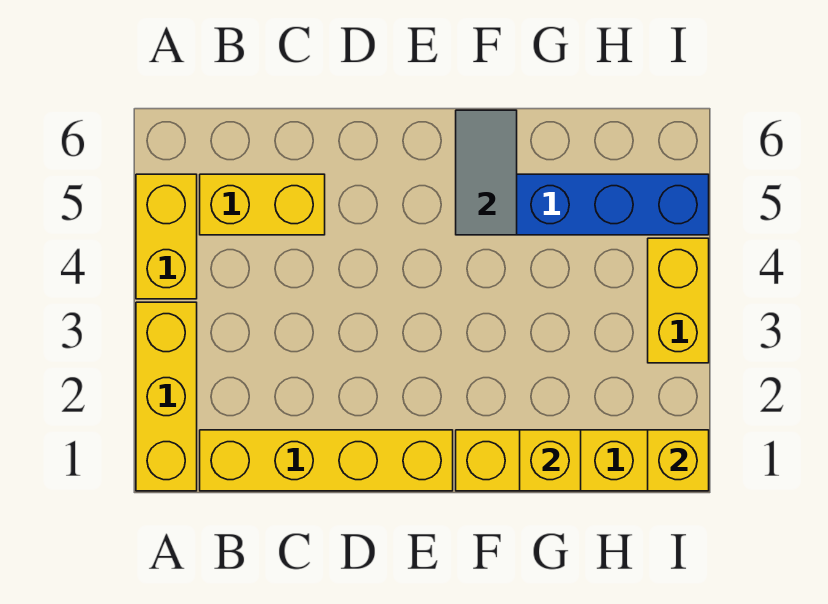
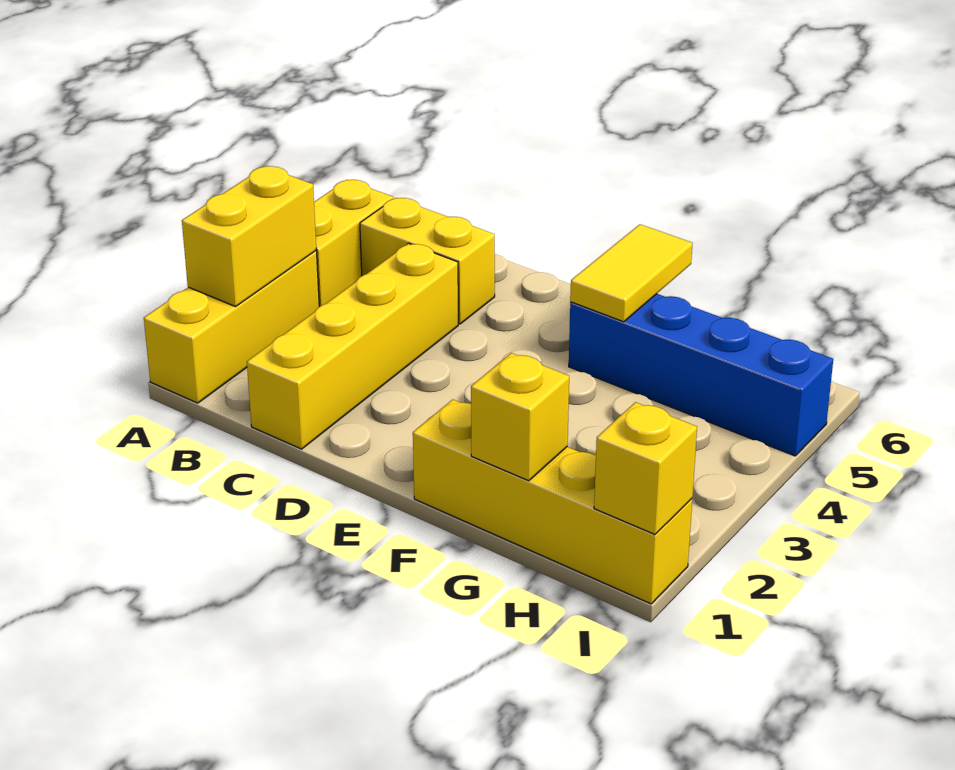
yellow 1x4 brick [200,430,453,491] -> yellow 1x4 brick turned to [247,243,458,449]
grey 1x2 tile [456,110,517,235] -> yellow 1x2 tile [570,224,692,322]
yellow 1x2 brick [648,238,709,363] -> yellow 1x2 brick moved to [182,166,316,307]

